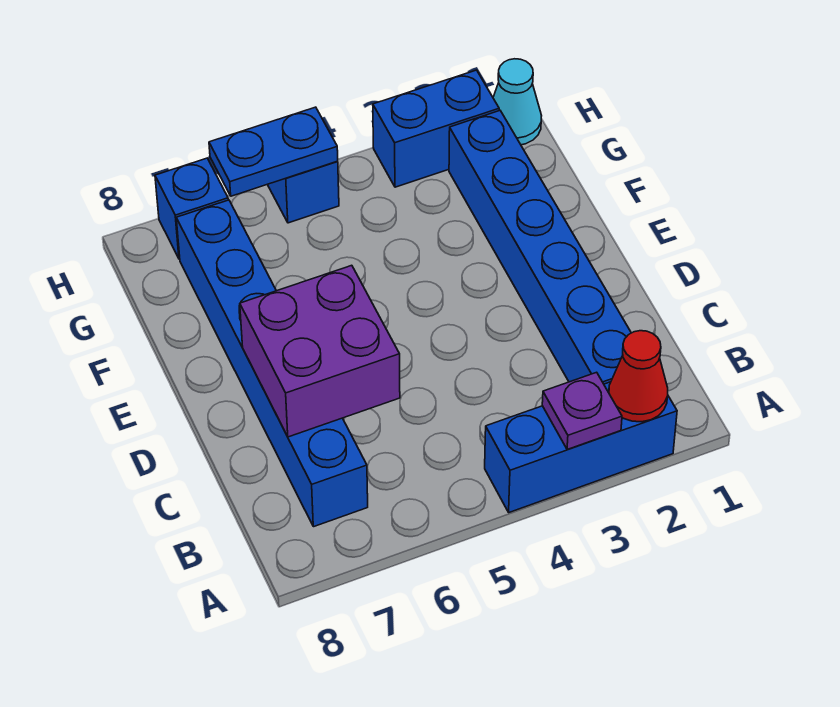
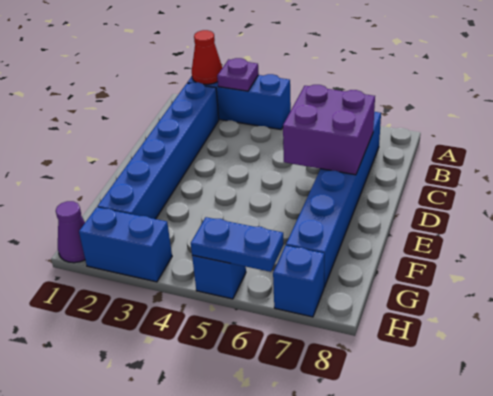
cyan 1x1 cone [493,59,542,145] -> purple 1x1 cone [56,201,85,263]

